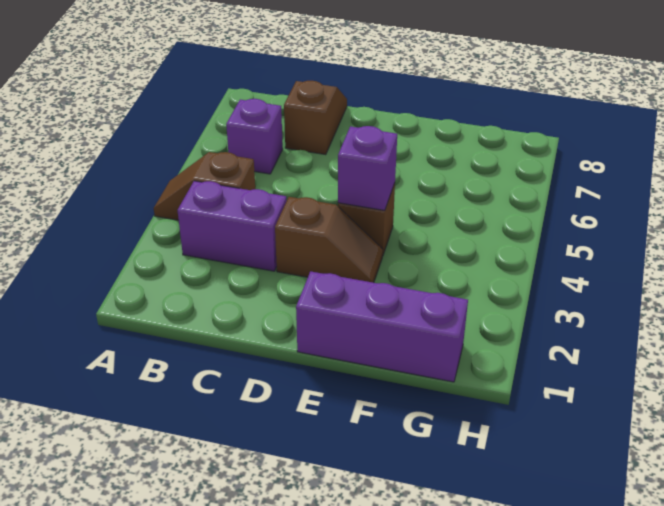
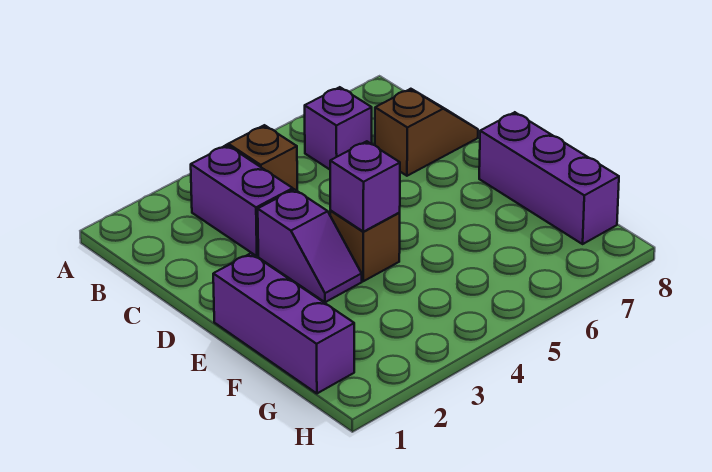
brown 1x2 slope [275,197,383,283] -> purple 1x2 slope [258,189,362,302]
none -> purple 1x3 brick [479,112,619,244]

